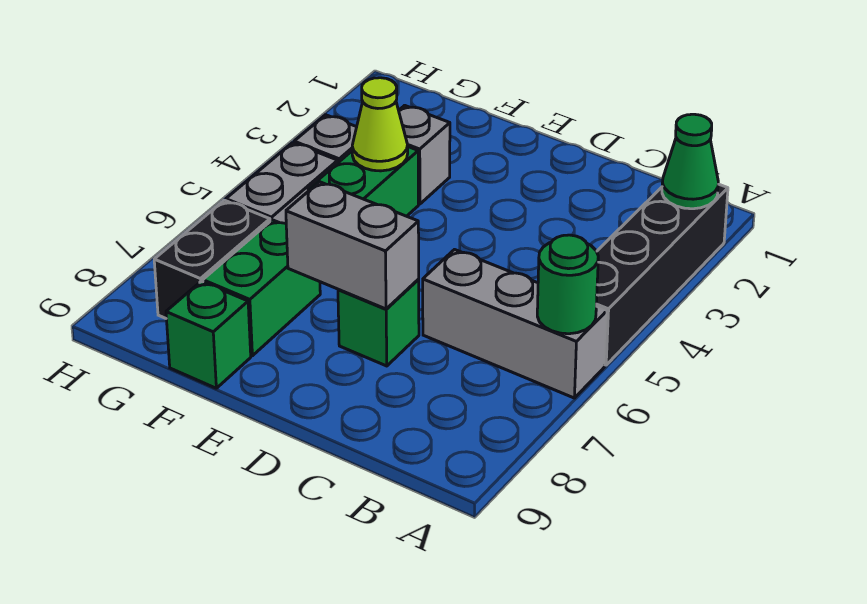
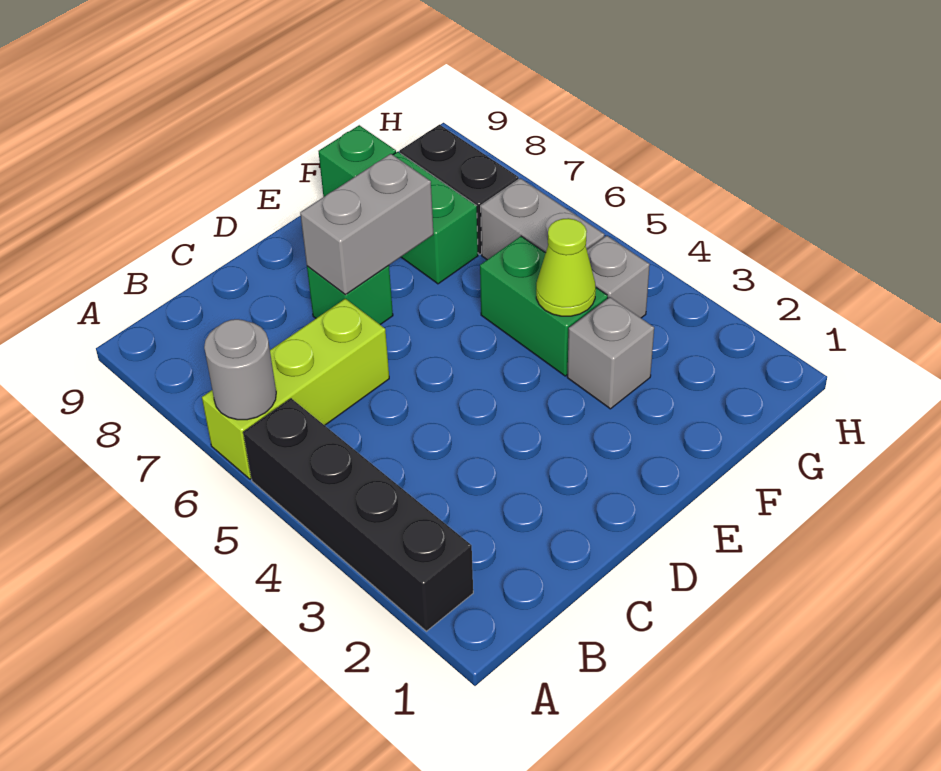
green 1x1 cone [662,114,718,209] -> none
grey 1x3 brick [423,250,607,398] -> lime 1x3 brick [202,299,389,479]
green 1x1 round brick [537,235,598,334] -> grey 1x1 round brick [204,319,276,420]

